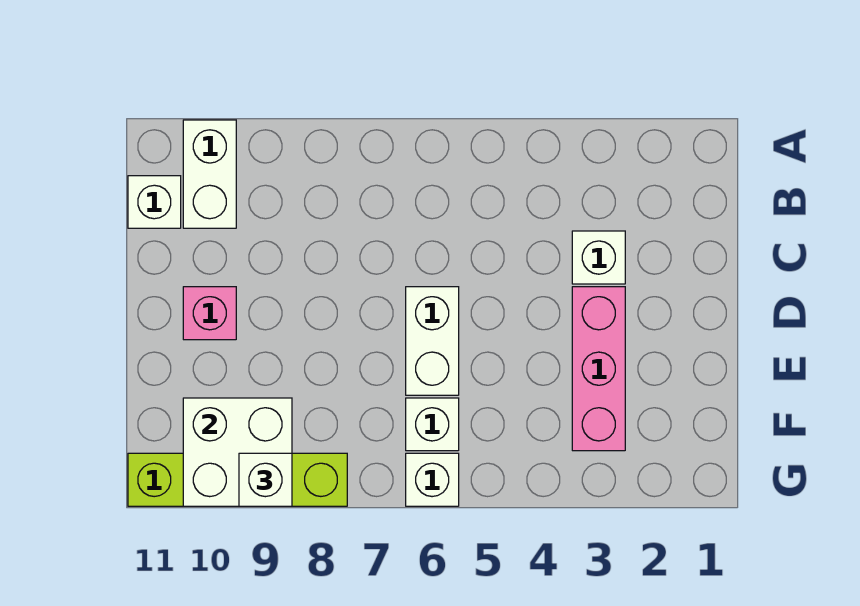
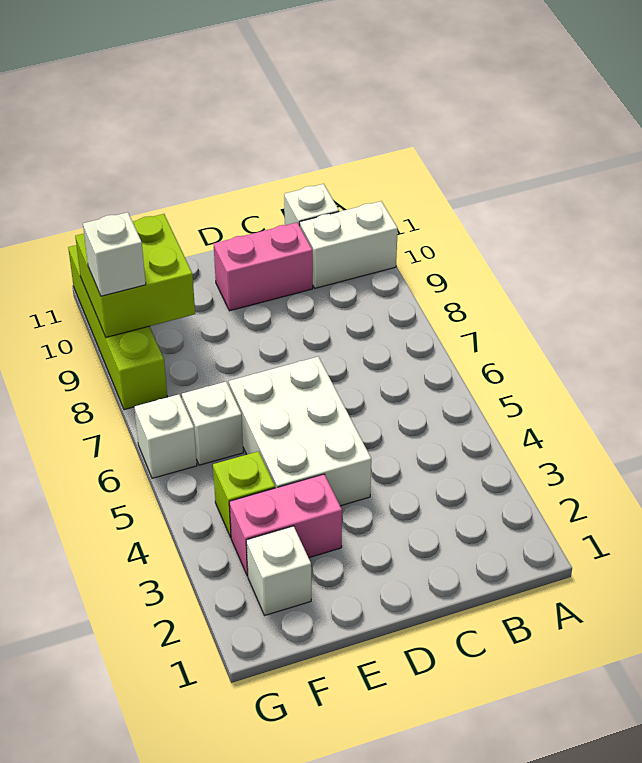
white 1x1 brick [572,231,625,284] -> white 1x1 brick moved to [246,526,311,616]
pink 1x3 brick [572,287,625,451] -> pink 1x2 brick [229,474,342,576]
white 1x2 brick [406,287,459,395] -> white 2x3 brick [229,357,371,506]
pink 1x1 brick [183,287,236,340] -> pink 1x2 brick [214,223,313,311]
none -> lime 1x1 brick [213,451,275,537]
white 2x2 brick [183,398,292,506] -> lime 2x2 brick [75,214,195,337]

